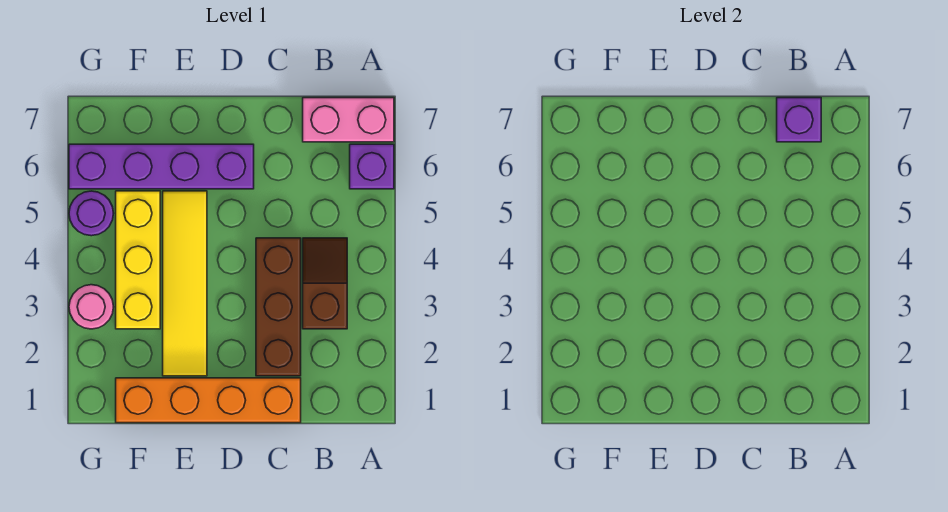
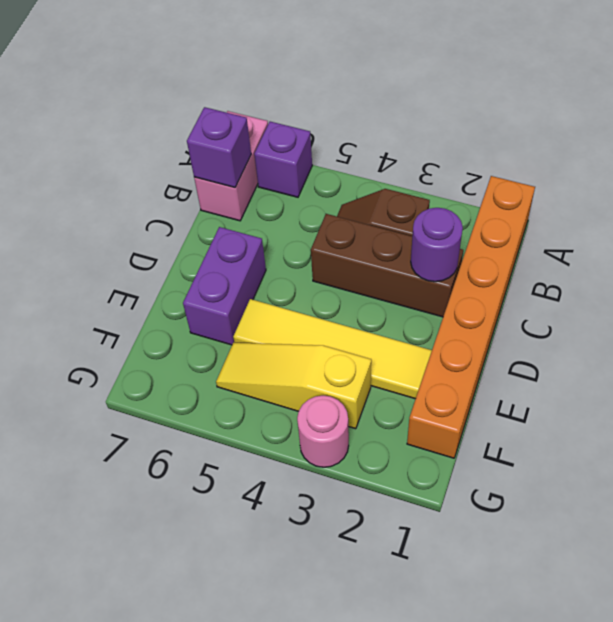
orange 1x4 brick [116,378,301,423] -> orange 1x6 brick [407,176,535,458]
purple 1x4 brick [69,144,254,189] -> purple 1x2 brick [183,227,266,345]
yellow 1x3 brick [116,191,160,329] -> yellow 1x3 slope [216,343,371,429]
purple 1x1 round brick [69,191,114,236] -> purple 1x1 round brick moved to [411,208,463,282]

